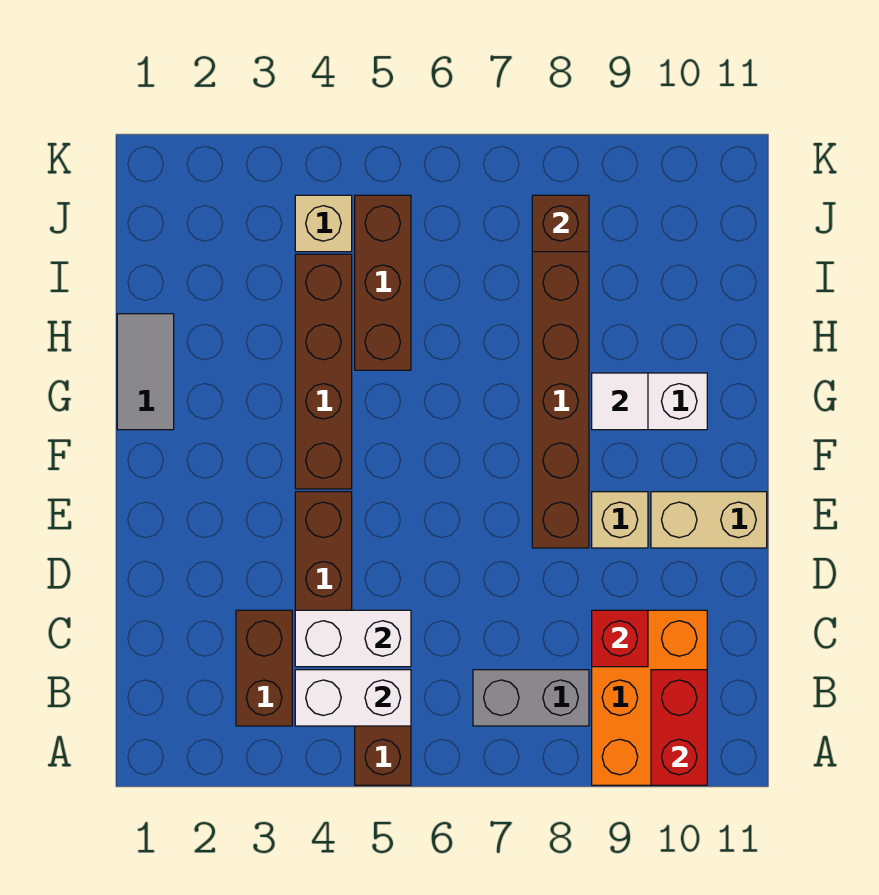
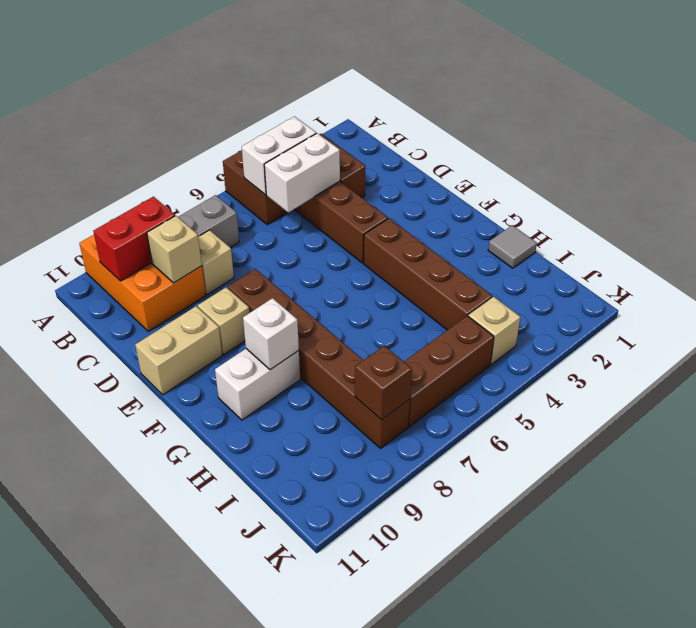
red 1x2 brick [651,670,707,785] -> red 1x2 brick turned to [93,197,175,281]
none -> tan 1x1 brick [198,230,234,295]
red 1x1 brick [592,610,648,667] -> tan 1x1 brick [147,216,202,283]
grey 1x2 tile [117,314,174,430] -> grey 1x1 tile [488,225,537,268]
white 1x1 tile [592,373,648,430] -> white 1x1 brick [243,298,299,370]
brown 1x3 brick [355,195,411,370] -> brown 1x3 brick turned to [404,316,494,427]

